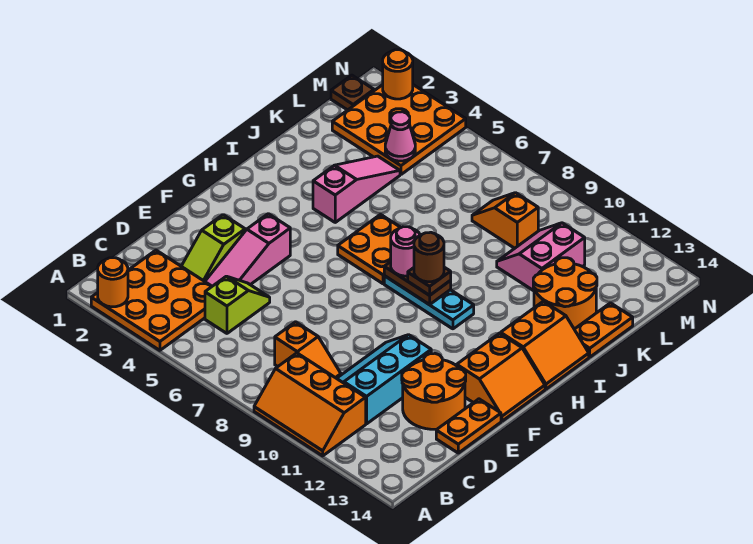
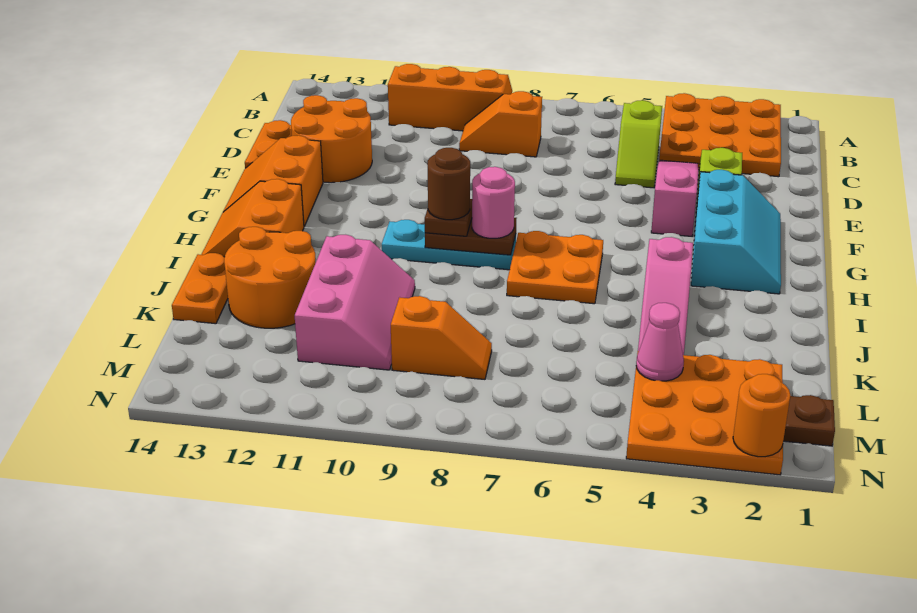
orange 1x1 round brick [98,258,128,307] -> none
cyan 2x3 slope [337,335,431,424] -> cyan 2x3 slope moved to [691,170,781,294]
pink 2x2 slope [497,223,585,291] -> pink 2x3 slope [295,235,415,370]

